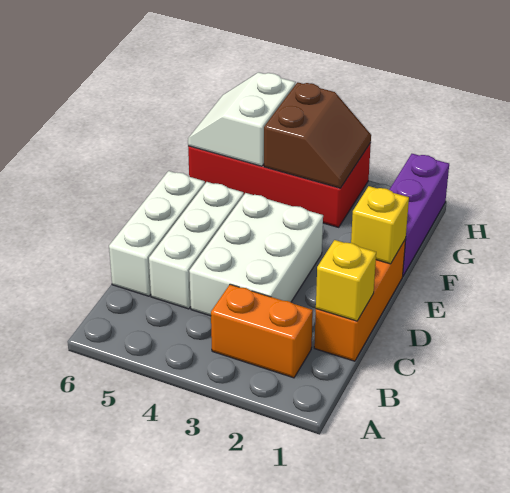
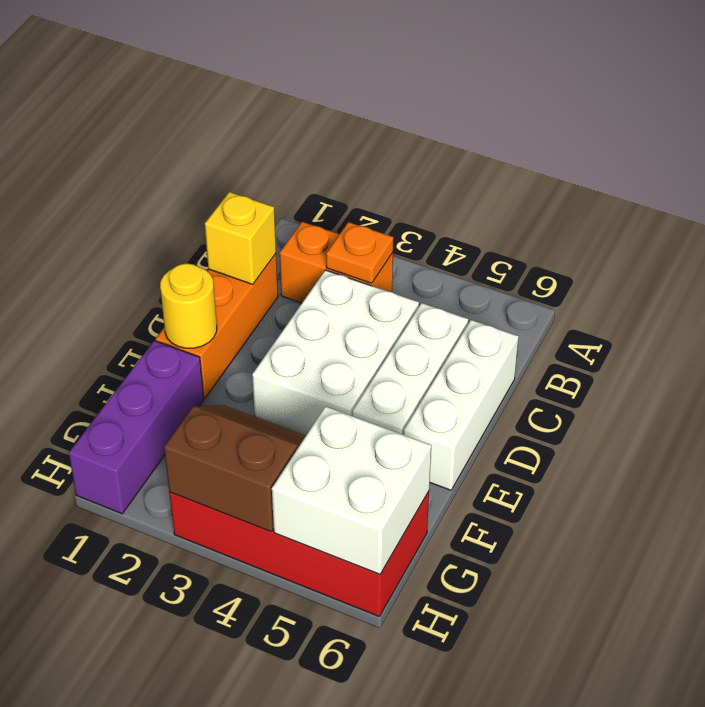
none -> orange 1x1 plate [326,222,393,283]
yellow 1x1 brick [351,186,409,264] -> yellow 1x1 round brick [160,264,217,348]
brown 2x2 slope [264,82,371,188] -> brown 2x2 slope turned to [164,405,306,531]
white 2x2 slope [188,72,296,166] -> white 2x2 brick [272,406,431,574]

